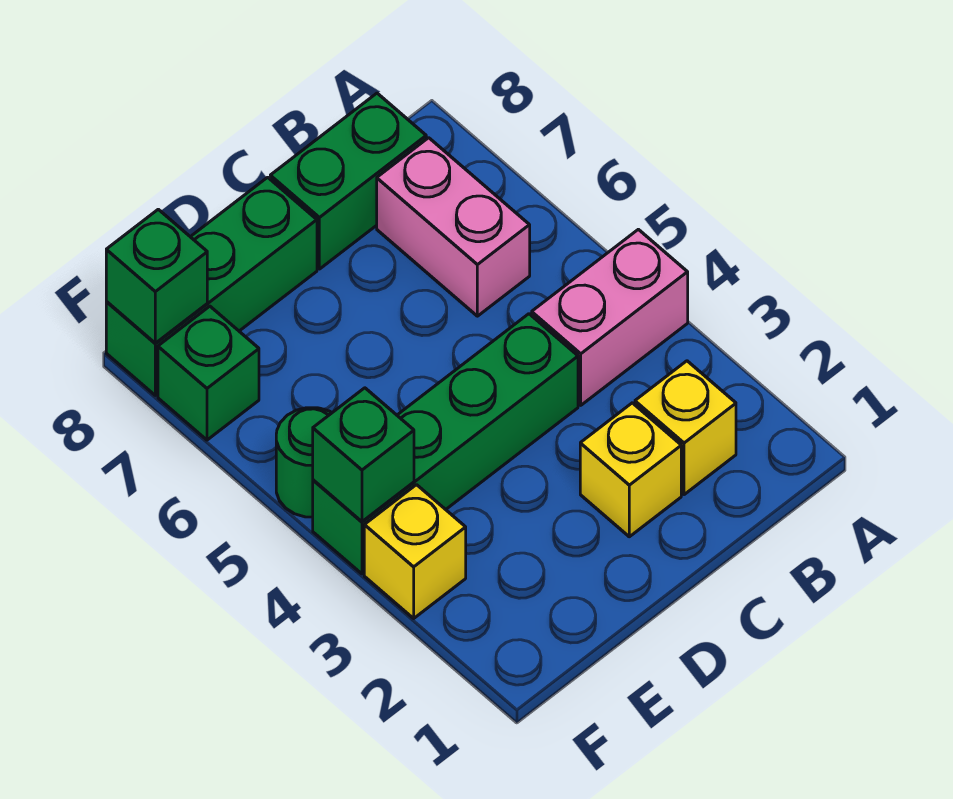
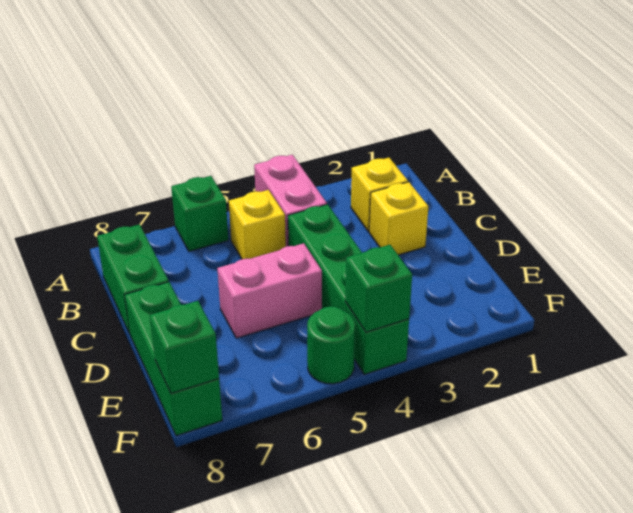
pink 1x2 brick [377,138,530,316] -> pink 1x2 brick moved to [217,243,322,338]
yellow 1x1 brick [364,485,466,618] -> yellow 1x1 brick moved to [229,190,286,259]
green 1x1 brick [158,306,259,440] -> green 1x1 brick moved to [171,176,228,251]

